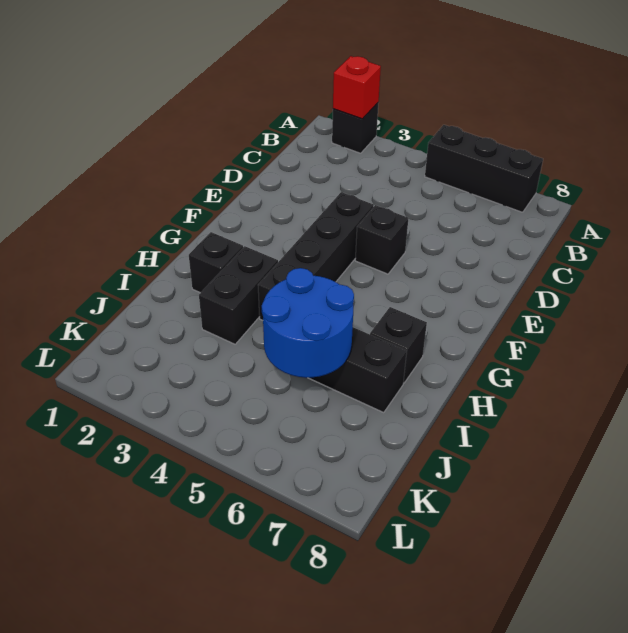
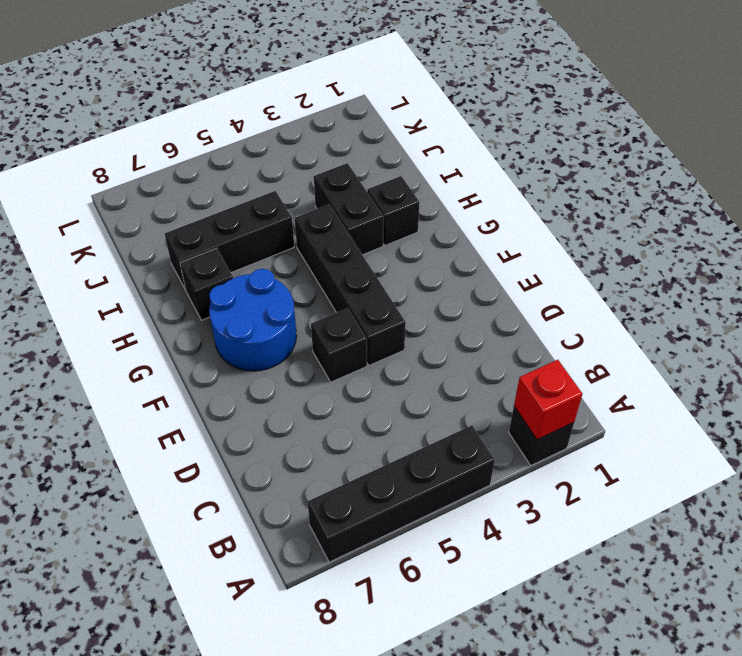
black 1x3 brick [425,125,543,212] -> black 1x4 brick [307,425,495,562]
blue 2x2 round brick [262,268,354,378] -> blue 2x2 round brick moved to [209,269,297,371]

